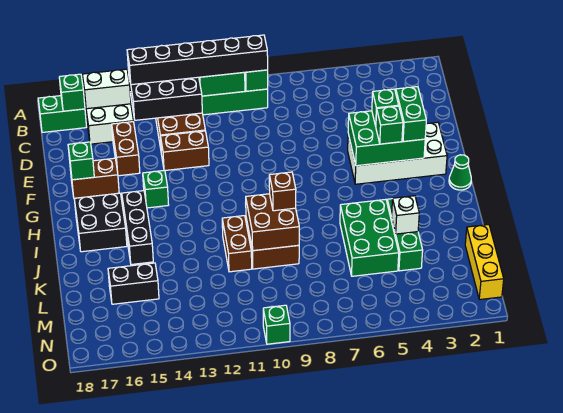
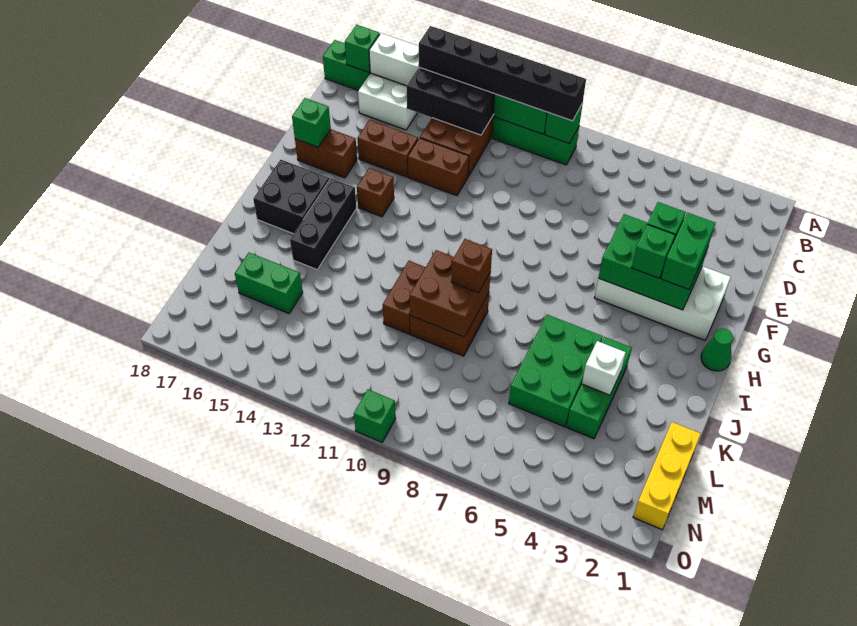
brown 1x2 brick [112,122,140,176] -> brown 1x2 brick turned to [357,120,418,177]
green 1x1 brick [143,170,169,208] -> brown 1x1 brick [357,168,394,217]
black 1x2 brick [108,263,159,304] -> green 1x2 brick [235,253,303,314]

